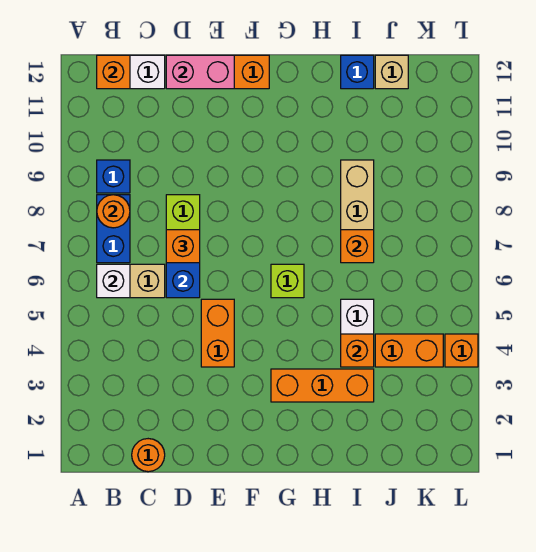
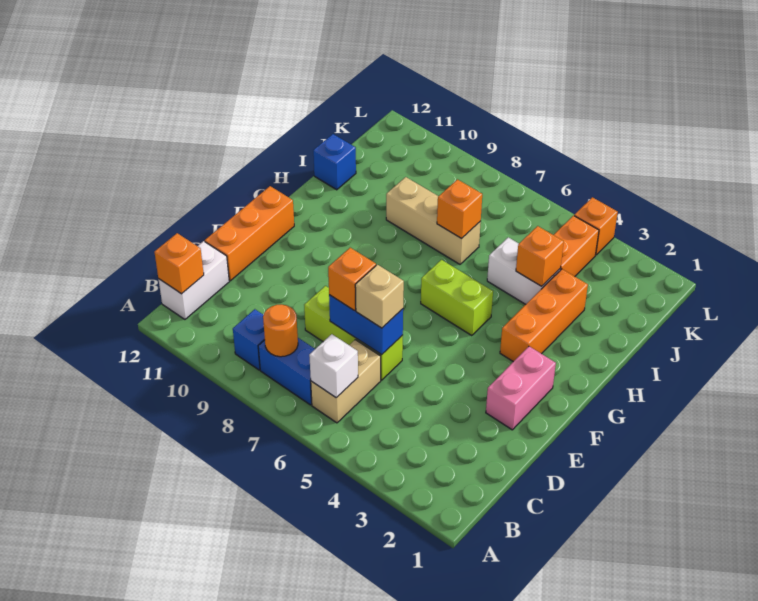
orange 1x1 round brick [132,439,165,472] -> none
pink 1x2 brick [166,55,234,89] -> pink 1x2 brick moved to [486,346,556,430]
orange 1x2 brick [201,299,234,367] -> none
lime 1x1 brick [271,264,304,298] -> lime 1x2 brick [421,260,493,336]
tan 1x1 brick [375,55,408,89] -> tan 1x1 brick moved to [355,265,404,328]

